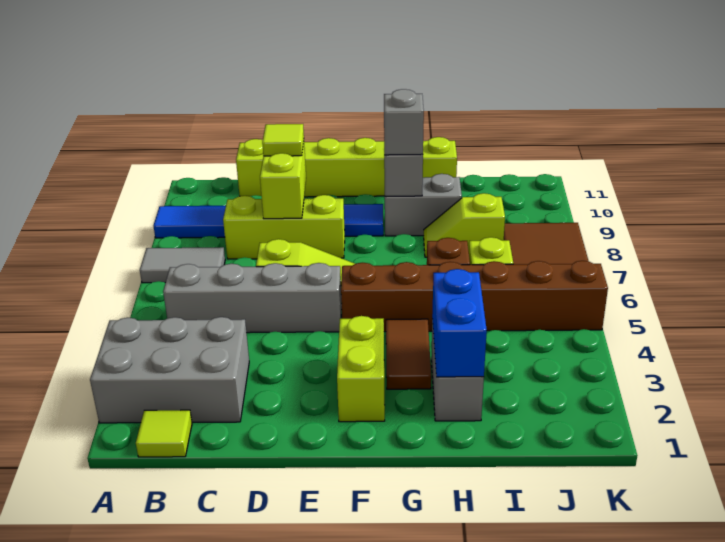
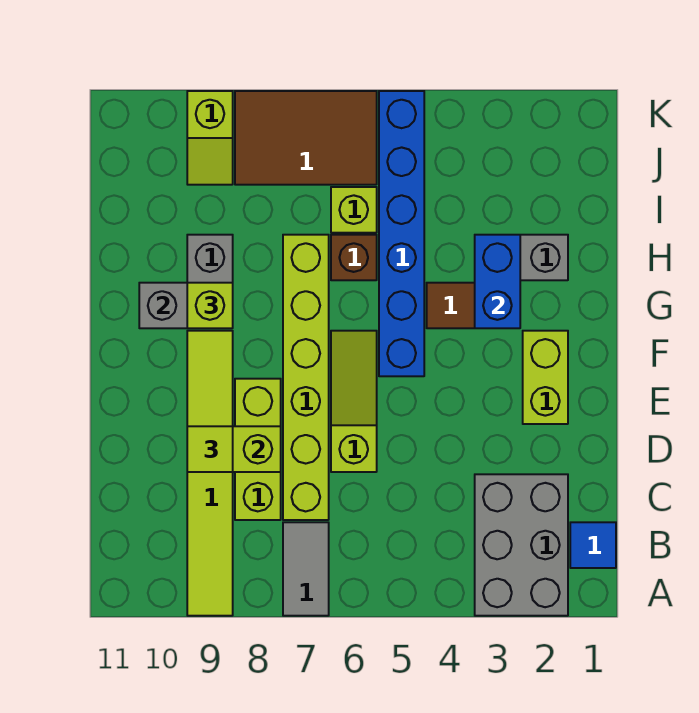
blue 1x6 tile [154,204,383,238] -> lime 1x6 tile [187,331,233,616]
lime 1x1 tile [136,410,192,457] -> blue 1x1 tile [570,522,616,568]
grey 1x4 brick [163,263,342,333] -> none
lime 1x6 brick [236,137,457,197] -> lime 1x6 brick moved to [283,235,329,520]
lime 1x2 brick [337,316,385,422] -> lime 1x2 brick turned to [523,331,568,424]
brown 1x6 brick [341,261,608,332] -> blue 1x6 brick [379,91,424,376]
grey 1x1 brick [384,89,424,155] -> lime 1x1 brick [187,283,233,328]
blue 1x2 brick [432,269,487,377] -> blue 1x2 brick turned to [475,235,520,328]
lime 1x2 slope [424,193,505,257] -> lime 1x2 slope moved to [187,91,233,185]

